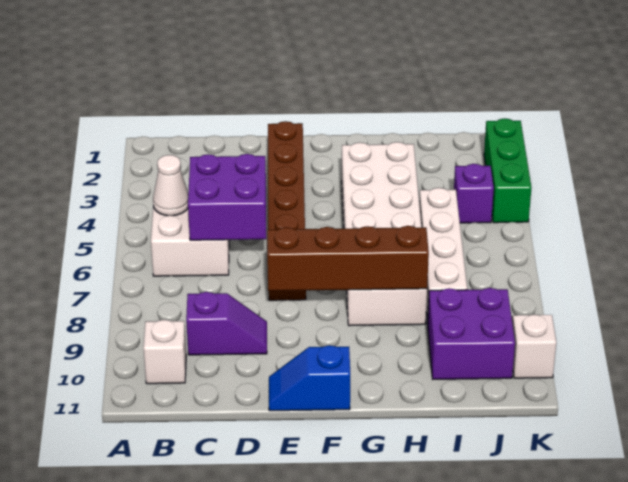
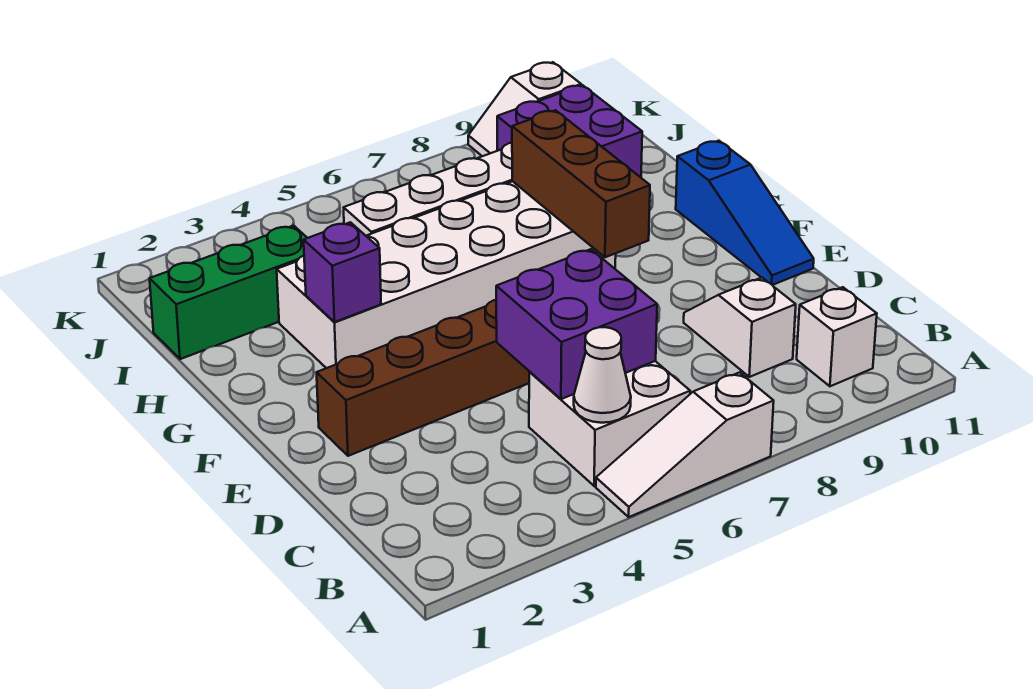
none -> white 1x3 slope [596,372,774,517]
purple 1x2 slope [186,292,267,355] -> white 1x2 slope [684,278,796,377]
brown 1x4 brick [267,226,429,291] -> brown 1x3 brick [512,110,650,257]
blue 1x2 slope [269,345,350,411] -> blue 1x3 slope [676,141,814,285]
purple 1x1 brick [454,164,494,223] -> purple 1x1 brick moved to [304,222,381,322]
green 1x3 brick [484,118,531,223] -> green 1x3 brick moved to [150,226,307,359]

